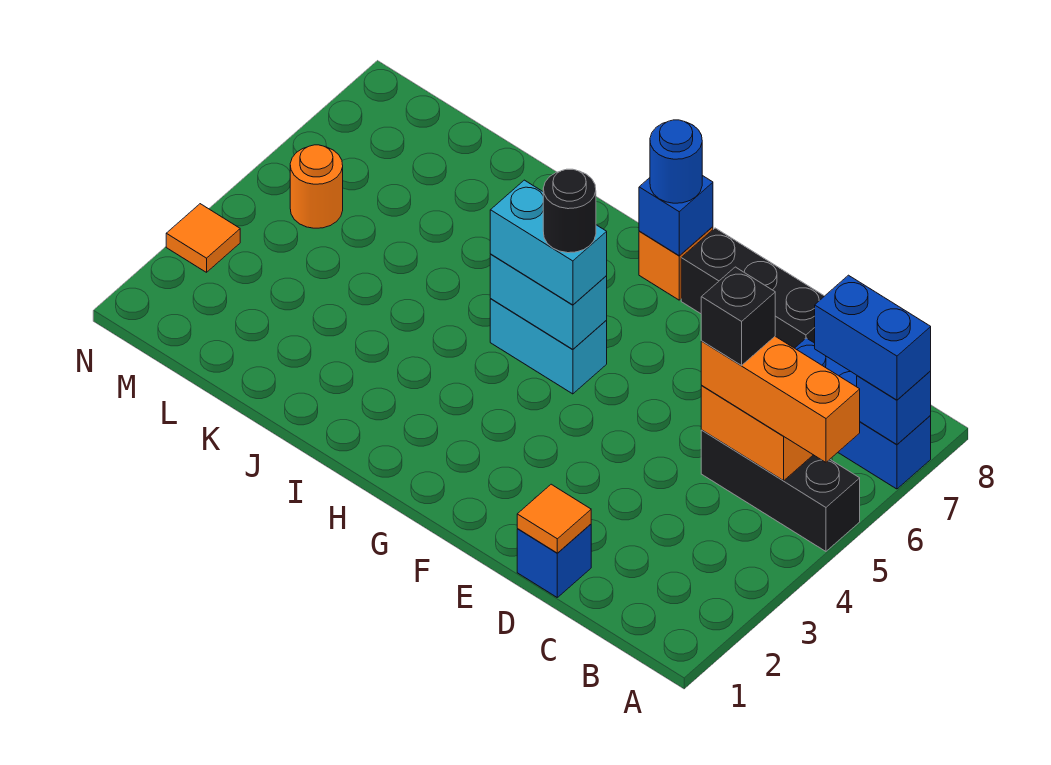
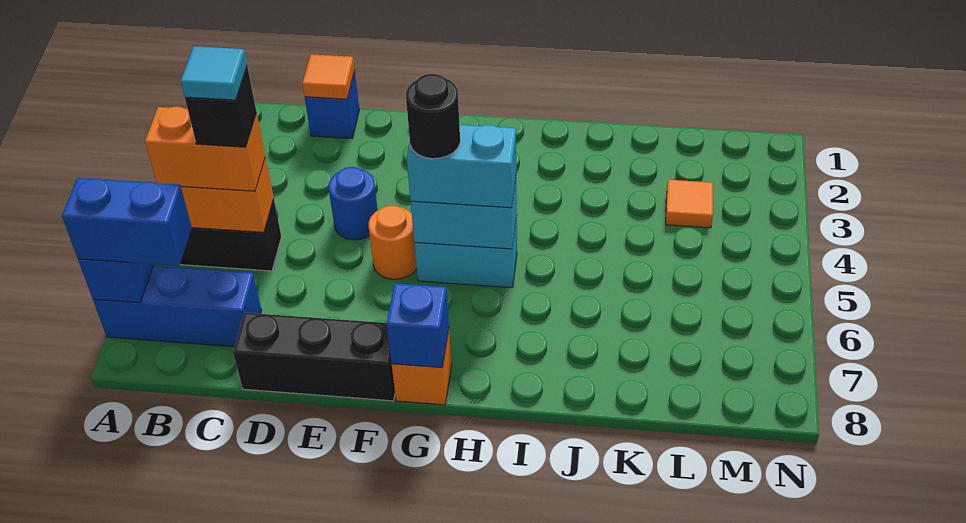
orange 1x3 brick [701,336,860,462] -> orange 1x2 brick [145,107,265,191]
none -> cyan 1x1 tile [181,46,247,100]
blue 1x1 round brick [650,120,702,203] -> blue 1x1 round brick moved to [329,167,378,240]
orange 1x1 round brick [290,145,343,228] -> orange 1x1 round brick moved to [369,205,417,279]
orange 1x1 tile [166,204,240,272] -> orange 1x1 tile moved to [666,180,713,228]

